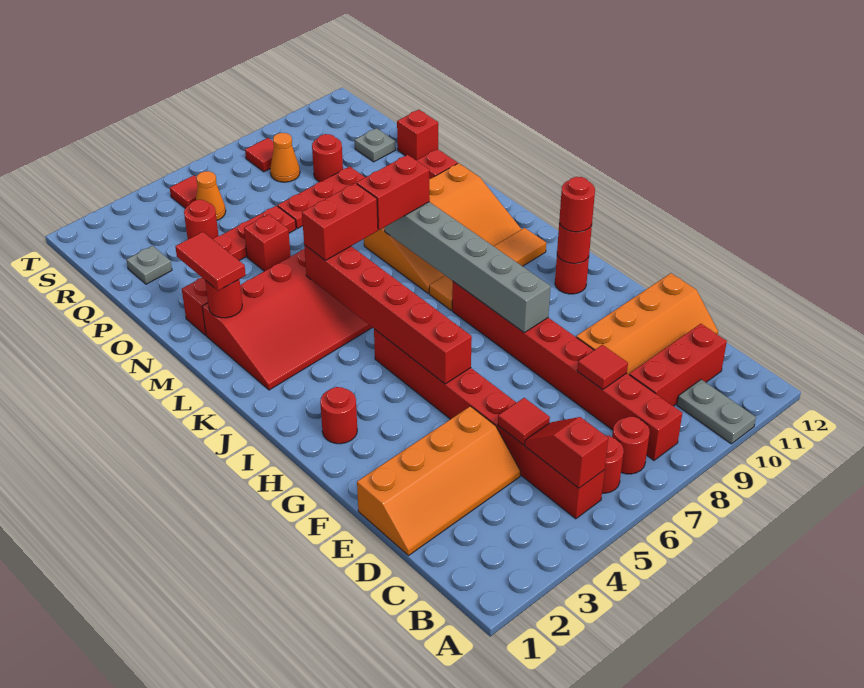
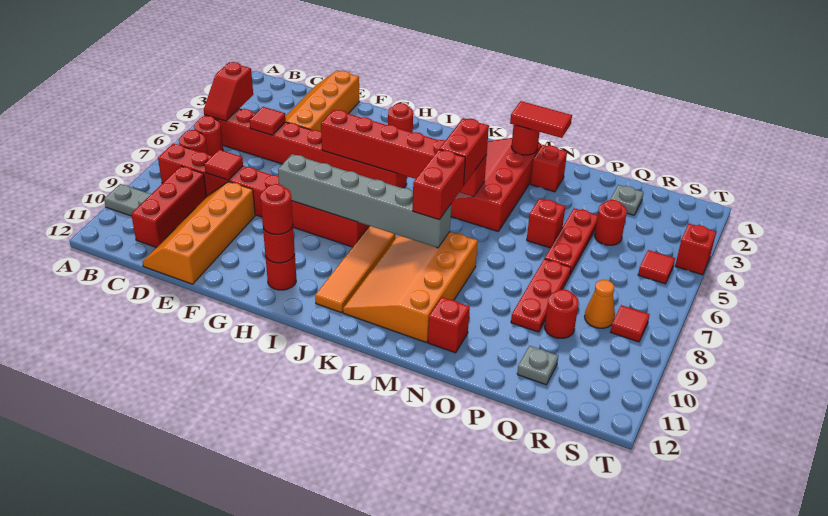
red 1x2 slope [525,417,608,488] -> red 1x2 slope turned to [204,62,253,121]
red 1x1 brick [397,110,438,160] -> red 1x1 brick moved to [675,224,716,275]
orange 1x1 cone [196,171,226,220] -> none

